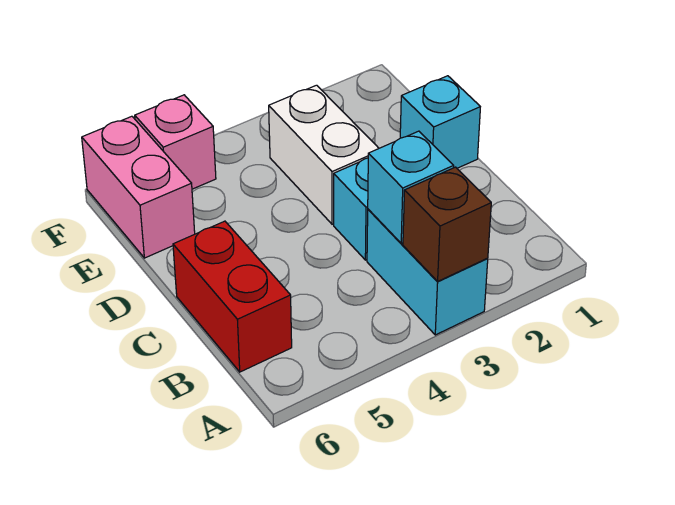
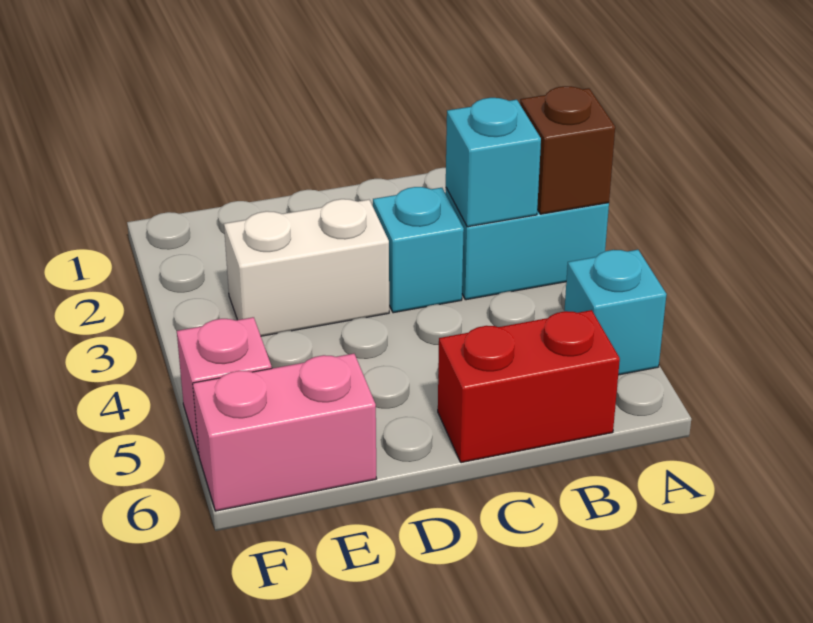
cyan 1x1 brick [400,76,480,168] -> cyan 1x1 brick moved to [564,250,667,375]

